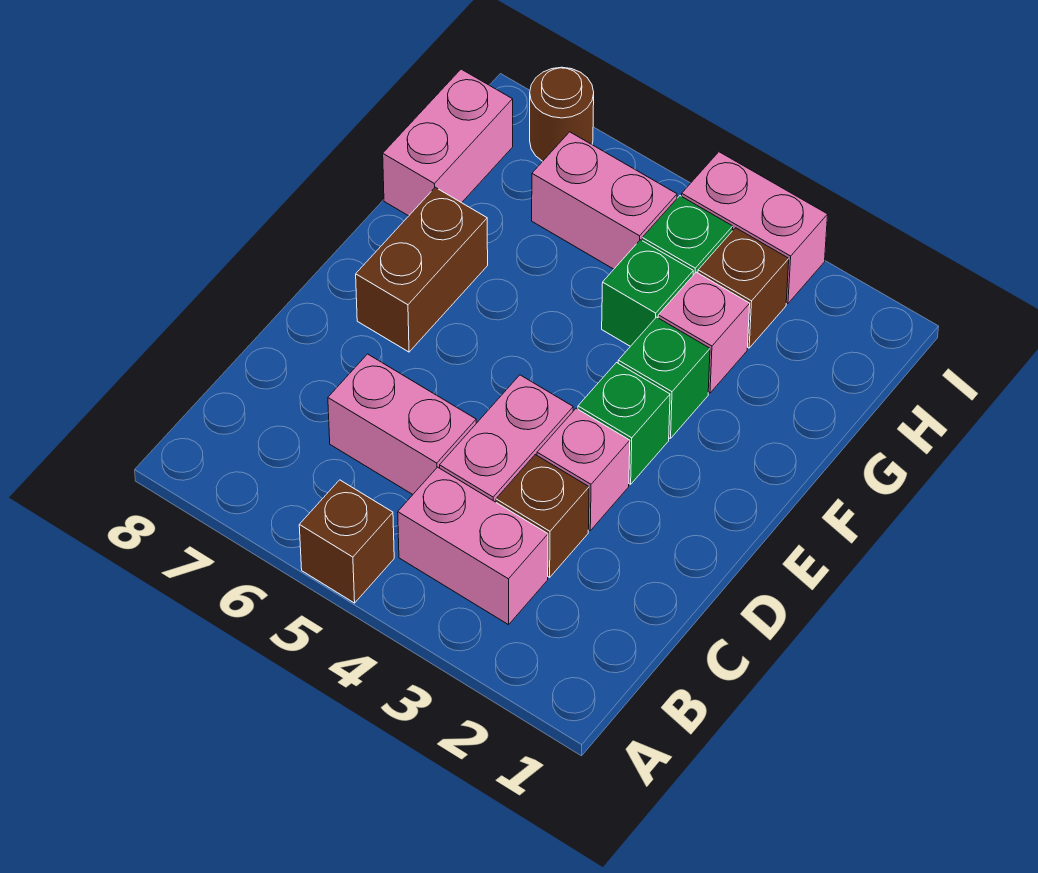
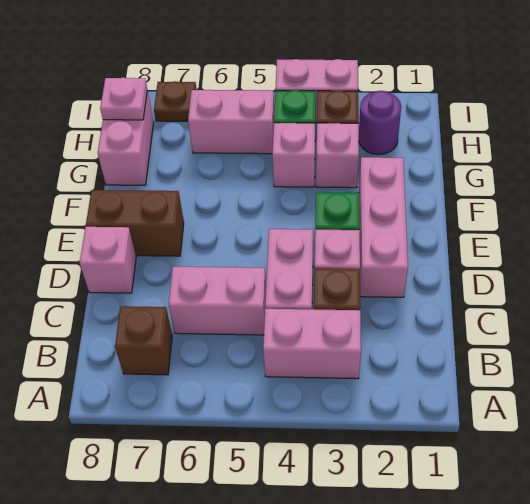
brown 1x1 brick [299,480,394,603] -> brown 1x1 brick moved to [115,306,172,375]
none -> pink 1x3 brick [359,157,408,297]
none -> pink 1x1 brick [80,227,136,293]
brown 1x2 brick [356,187,488,352] -> brown 1x2 brick turned to [86,190,184,256]
green 1x1 brick [618,317,710,439] -> none
green 1x1 brick [602,240,693,346] -> pink 1x1 brick [272,123,315,187]
none -> purple 1x1 round brick [359,91,401,155]
none -> pink 1x1 plate [100,78,147,120]
brown 1x1 round brick [530,67,594,161] -> brown 1x1 plate [154,81,197,121]

